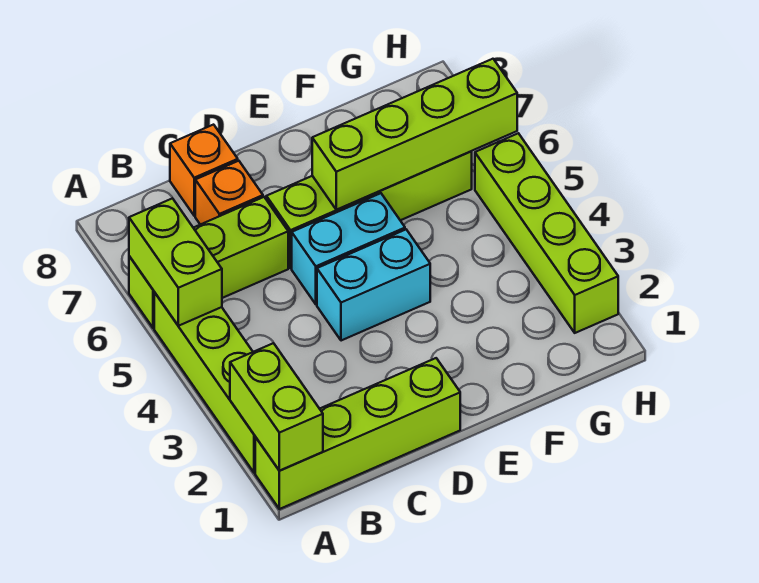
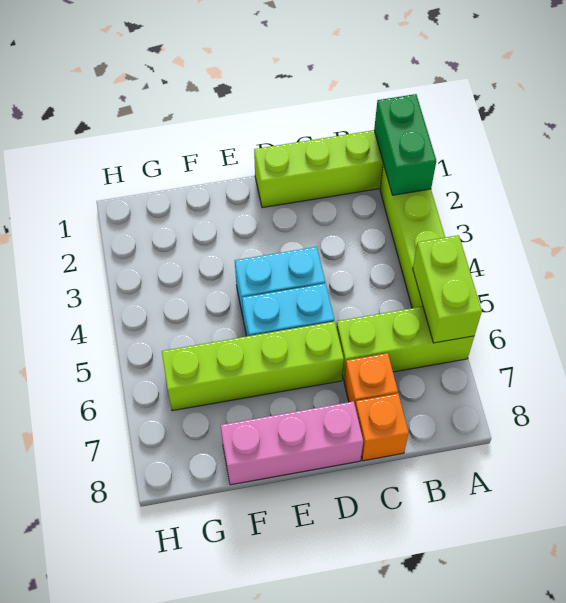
lime 1x2 brick [230,343,323,471] -> green 1x2 brick [374,94,436,195]
none -> pink 1x3 brick [221,401,363,485]
lime 1x4 brick [312,59,517,210] -> none
lime 1x4 brick [475,133,618,333] -> none

